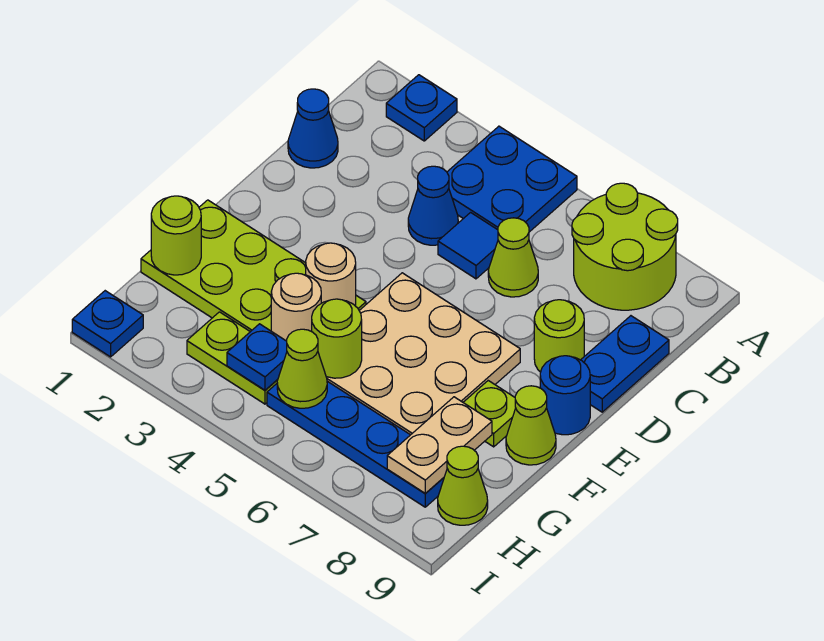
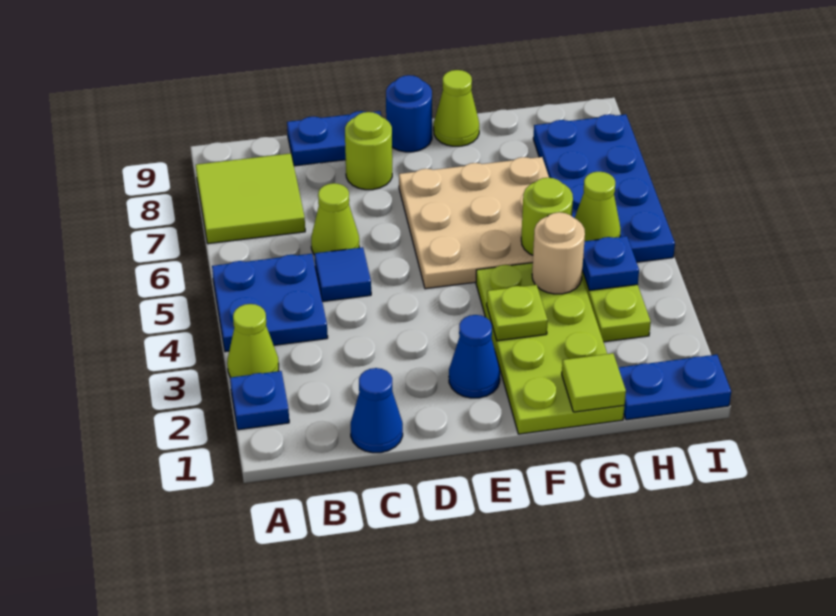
lime 2x2 round brick [572,183,678,310] -> lime 2x2 tile [196,153,305,244]
blue 1x1 cone [408,166,458,245] -> blue 1x1 cone moved to [449,315,500,398]
tan 1x1 round brick [306,243,356,305] -> none
lime 1x1 plate [463,381,516,447] -> lime 1x1 plate moved to [487,285,548,341]
lime 1x1 round brick [151,196,201,275] -> lime 1x1 tile [562,353,626,412]
tan 1x2 plate [387,397,492,494] -> none
blue 1x4 plate [267,381,444,507] -> blue 2x4 plate [533,114,675,262]
lime 1x1 cone [438,446,488,525] -> lime 1x1 cone moved to [227,304,279,377]
blue 1x1 plate [72,291,143,357] -> blue 1x2 plate [618,355,731,420]

